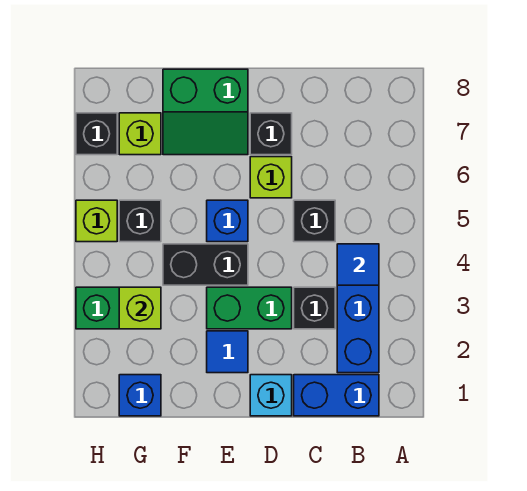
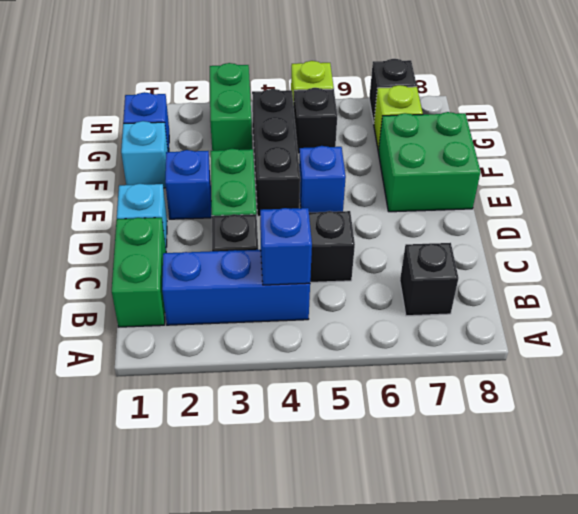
blue 1x2 brick [294,375,379,416] -> green 1x2 brick [112,218,166,327]
blue 1x1 tile [337,244,379,285] -> blue 1x1 brick [260,208,312,285]
lime 1x1 brick [250,157,292,198] -> none
black 1x1 brick [250,113,292,155] -> black 1x1 brick moved to [400,243,458,316]
blue 1x1 tile [207,331,248,373] -> blue 1x1 brick [165,150,211,219]
black 1x2 brick [163,244,248,285] -> black 1x3 brick [252,89,300,216]
green 2x2 slope [163,69,248,155] -> green 2x2 brick [378,112,480,212]
none -> cyan 1x1 brick [121,121,168,188]
lime 1x1 brick [119,287,161,329] -> none

